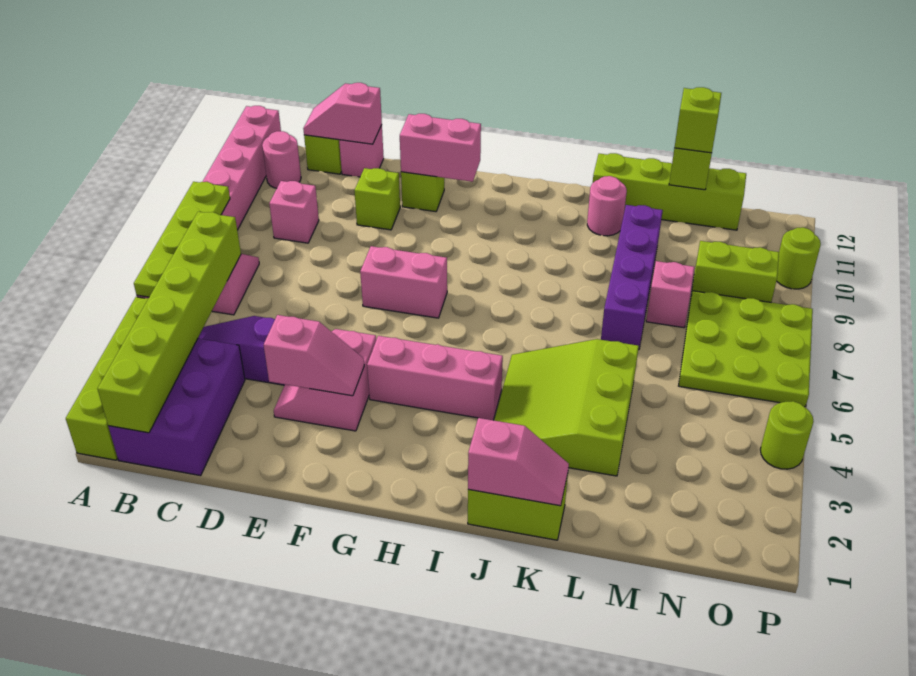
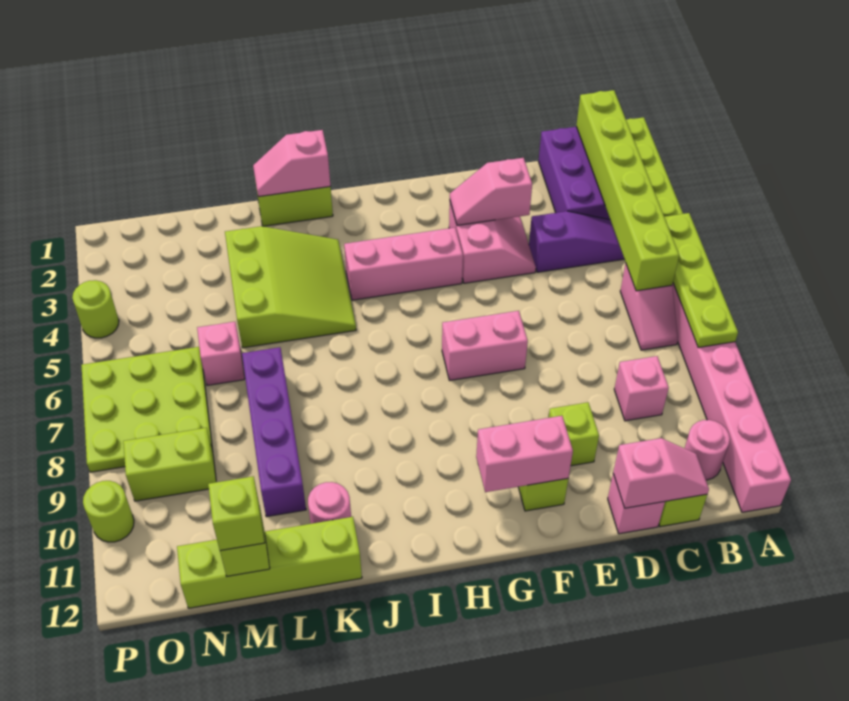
pink 1x1 brick [646,261,694,328] -> pink 1x1 brick moved to [197,322,245,385]

